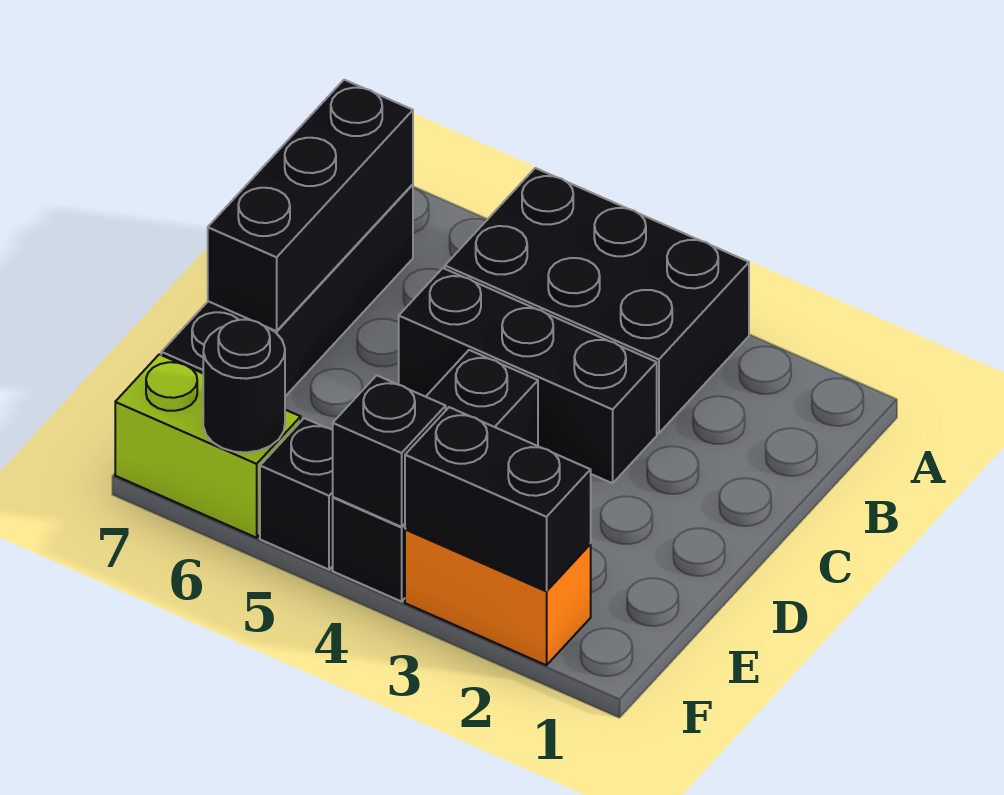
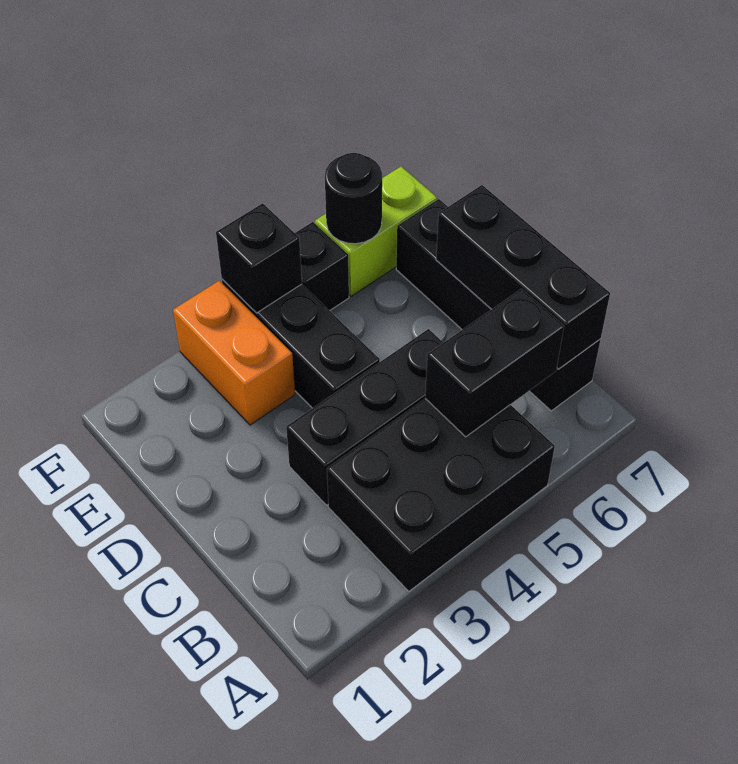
orange 1x2 brick [405,529,591,665] -> orange 1x2 brick turned to [173,281,295,425]
black 1x2 brick [405,407,591,591] -> black 1x2 brick moved to [425,289,564,437]

